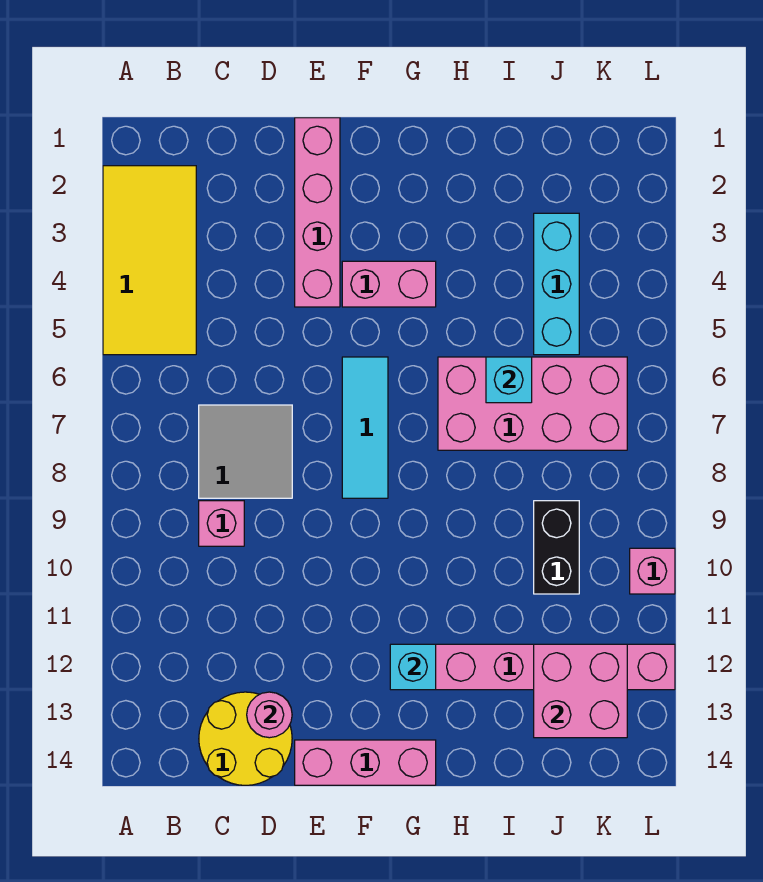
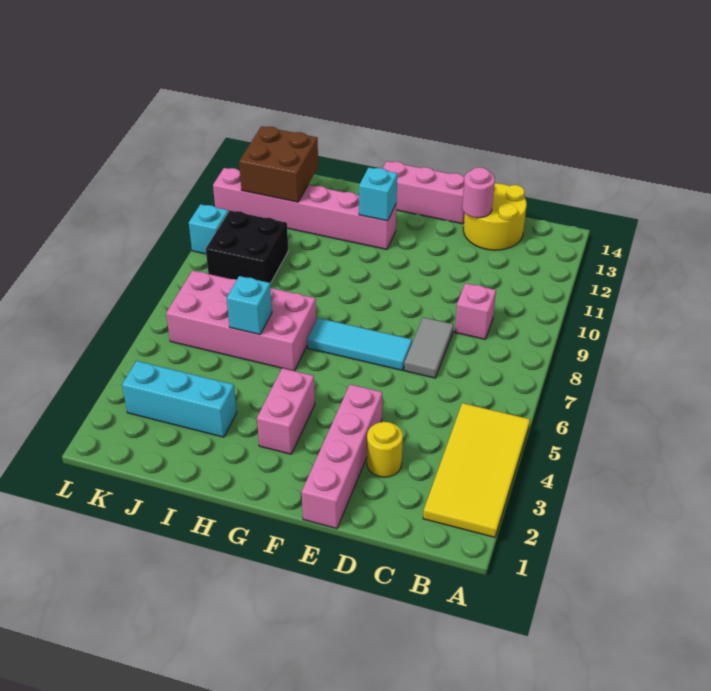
grey 2x2 tile [199,405,292,498] -> grey 1x2 tile [404,317,453,378]
none -> yellow 1x1 round brick [367,422,403,477]
pink 1x2 brick [342,261,436,307] -> pink 1x2 brick turned to [257,368,315,454]
cyan 1x3 tile [342,357,388,498] -> cyan 1x3 tile turned to [307,318,412,370]
cyan 1x3 brick [534,213,579,355] -> cyan 1x3 brick turned to [122,361,237,437]
black 1x2 brick [534,501,579,594] -> black 2x2 brick [206,210,288,284]
pink 2x2 brick [534,644,627,738] -> brown 2x2 brick [239,126,318,202]
pink 1x1 brick [630,548,675,594] -> cyan 1x1 brick [189,204,228,254]

